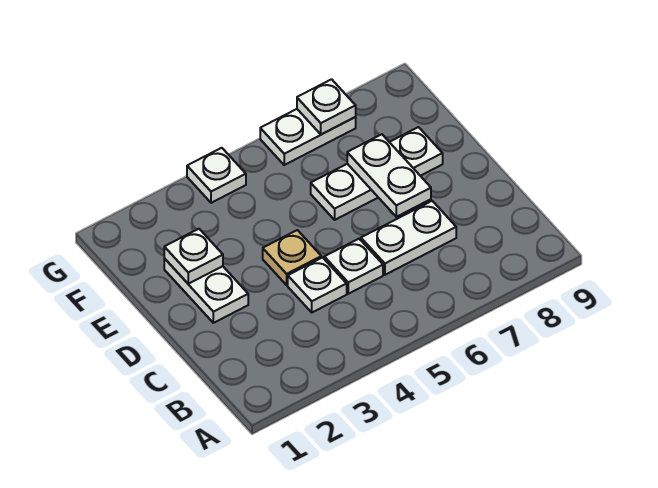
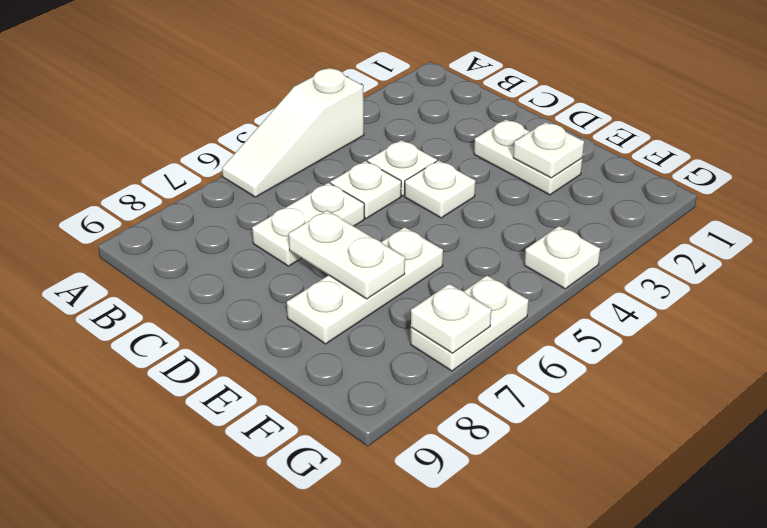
none -> white 1x3 slope [222,68,364,197]
tan 1x1 plate [263,230,321,285] -> white 1x1 plate [405,160,475,218]

